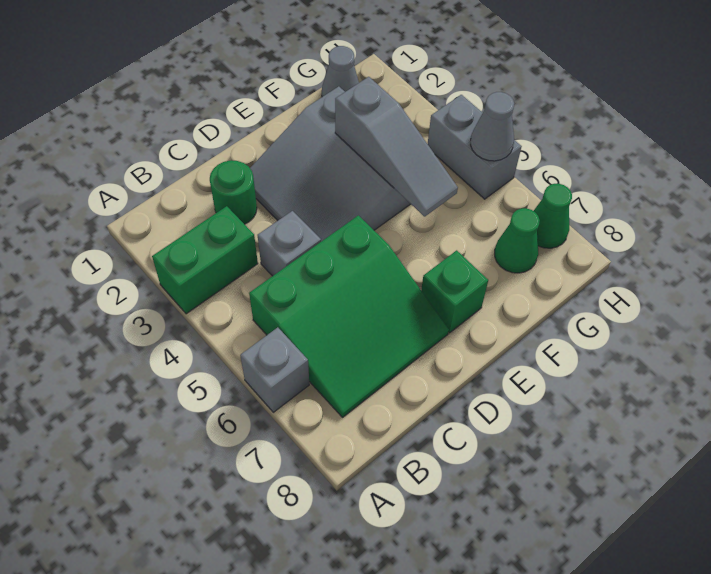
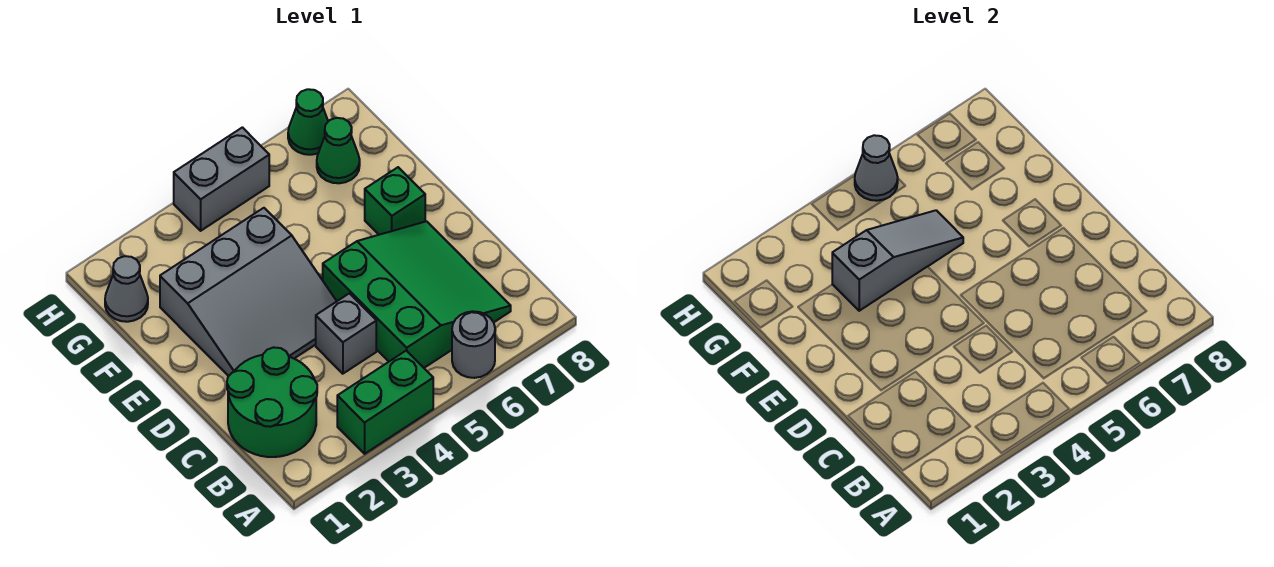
green 1x2 brick [152,206,258,314] -> green 1x2 brick turned to [337,351,433,454]
grey 1x1 brick [240,327,309,412] -> grey 1x1 round brick [452,311,495,378]
green 1x1 round brick [210,160,257,224] -> green 2x2 round brick [227,347,317,457]

